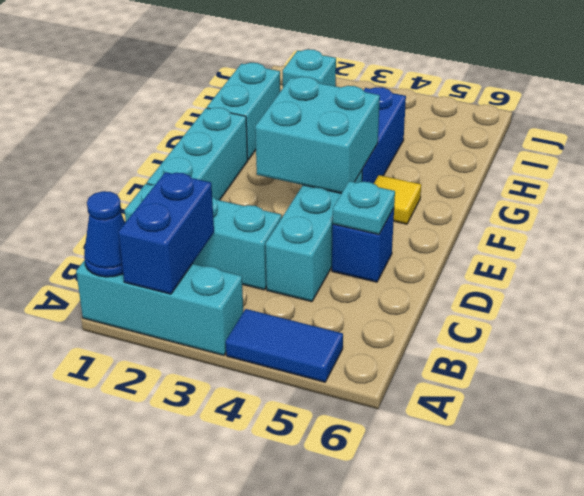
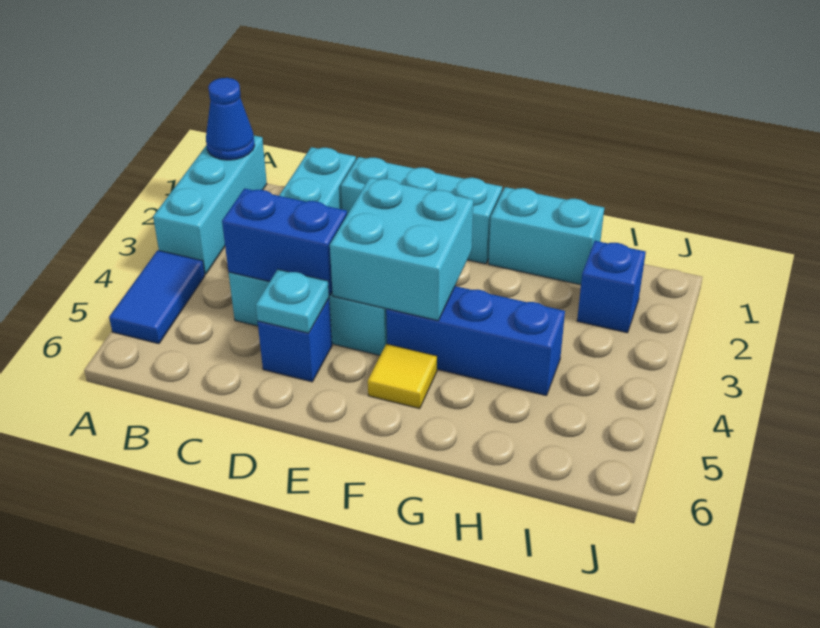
blue 1x2 brick [119,172,214,294] -> blue 1x2 brick moved to [222,188,347,296]
cyan 1x1 brick [283,49,336,87] -> blue 1x1 brick [577,241,646,333]

